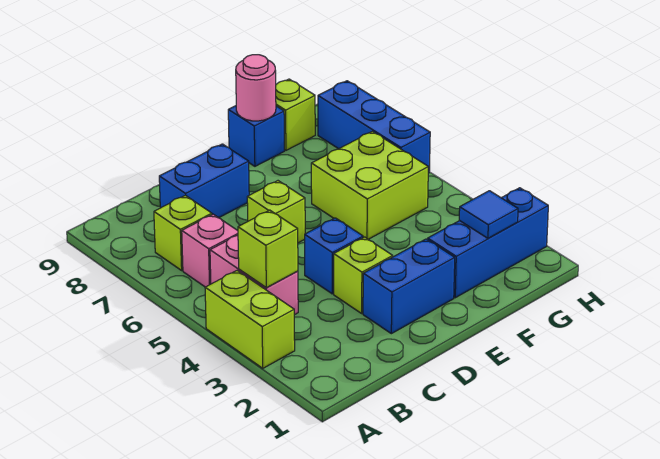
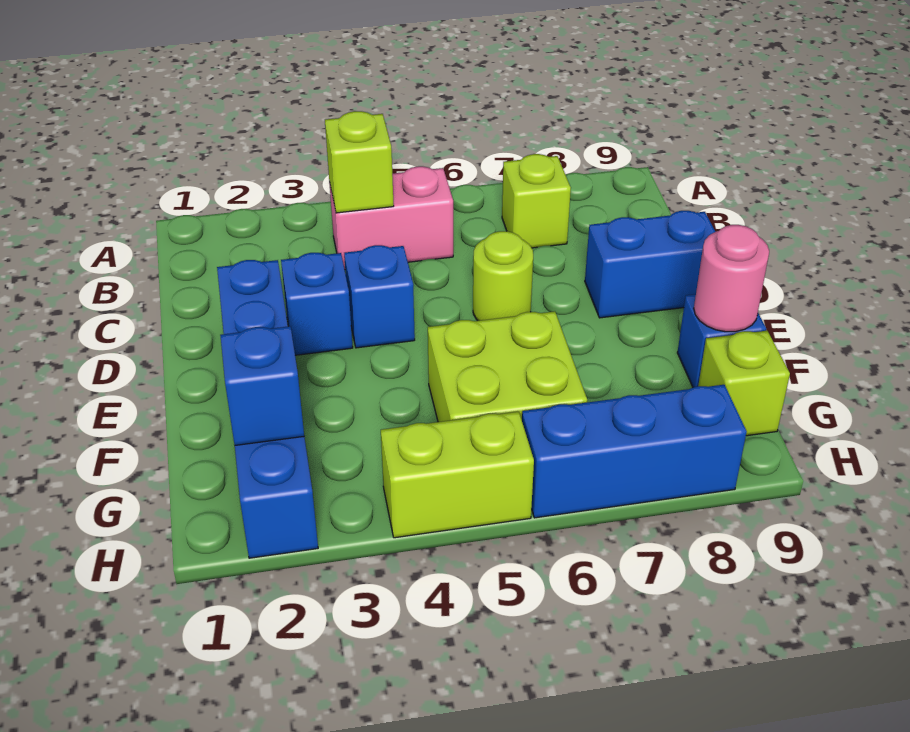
lime 1x2 brick [205,270,295,368] -> lime 1x2 brick moved to [381,411,534,538]
pink 1x1 brick [182,214,238,287] -> none
blue 1x2 brick [159,144,249,218] -> blue 1x2 brick turned to [585,211,715,318]
lime 1x1 brick [334,237,393,313] -> blue 1x1 brick [281,253,353,355]
lime 1x1 brick [247,181,305,243] -> lime 1x1 round brick [473,231,533,321]
blue 1x1 tile [459,191,518,238] -> blue 1x1 brick [220,326,304,445]

